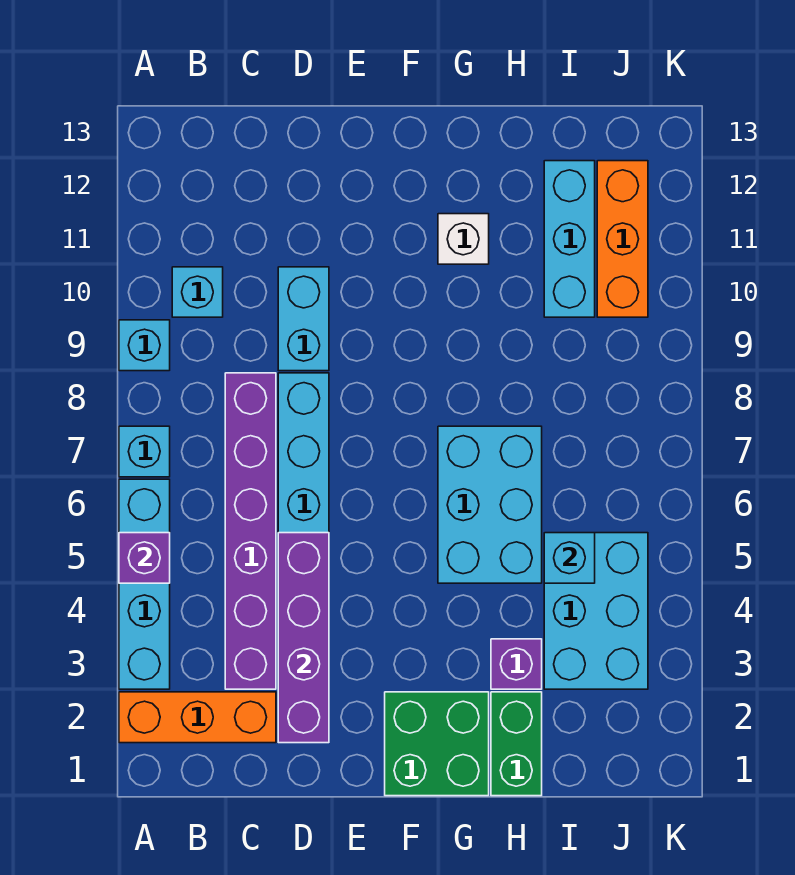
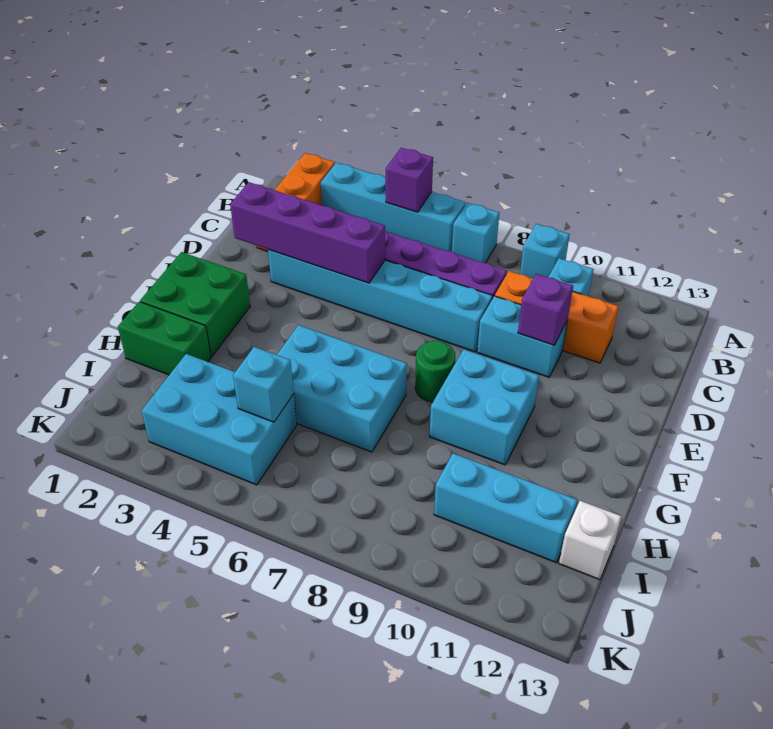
none -> green 1x1 round brick [415,341,455,402]
none -> cyan 2x2 brick [430,349,539,465]
white 1x1 brick [438,214,489,264] -> white 1x1 brick moved to [559,501,622,580]
purple 1x1 brick [491,639,542,689] -> purple 1x1 brick moved to [518,274,573,345]
orange 1x3 brick [597,161,648,317] -> orange 1x3 brick moved to [495,271,619,363]

